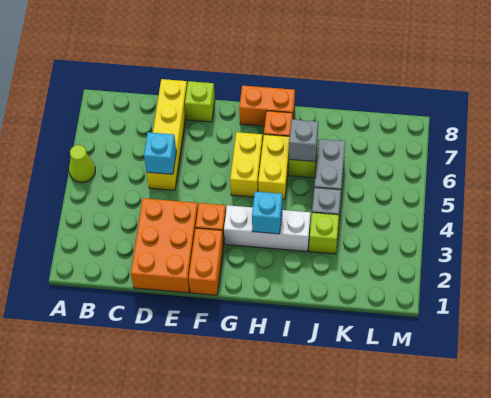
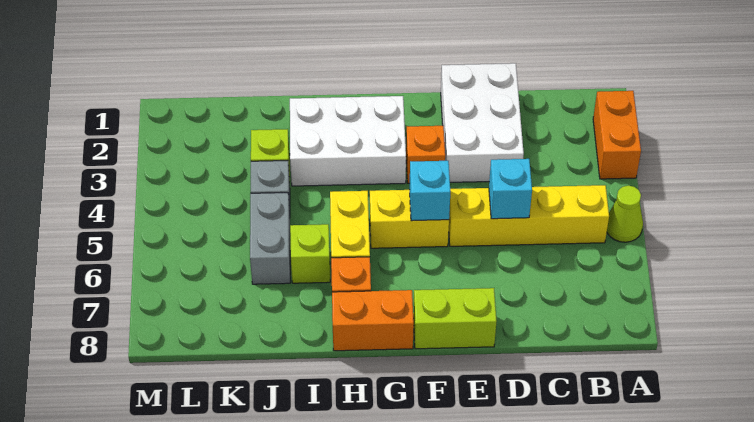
orange 2x3 brick [131,198,198,293] -> white 2x3 brick [441,63,524,182]
yellow 1x4 brick [147,79,187,190] -> yellow 1x4 brick turned to [449,185,609,246]
lime 1x1 brick [185,81,215,122] -> lime 1x2 brick [413,288,497,349]
orange 1x2 brick [188,228,223,295] -> orange 1x2 brick moved to [593,91,641,179]
white 1x3 brick [224,205,311,251] -> white 2x3 brick [290,96,406,186]
yellow 1x2 brick [230,132,263,197] -> yellow 1x2 brick turned to [370,190,449,248]
cyan 1x1 brick [252,192,282,234] -> cyan 1x1 brick moved to [409,161,450,221]
grey 1x1 brick [289,119,318,162] -> none

